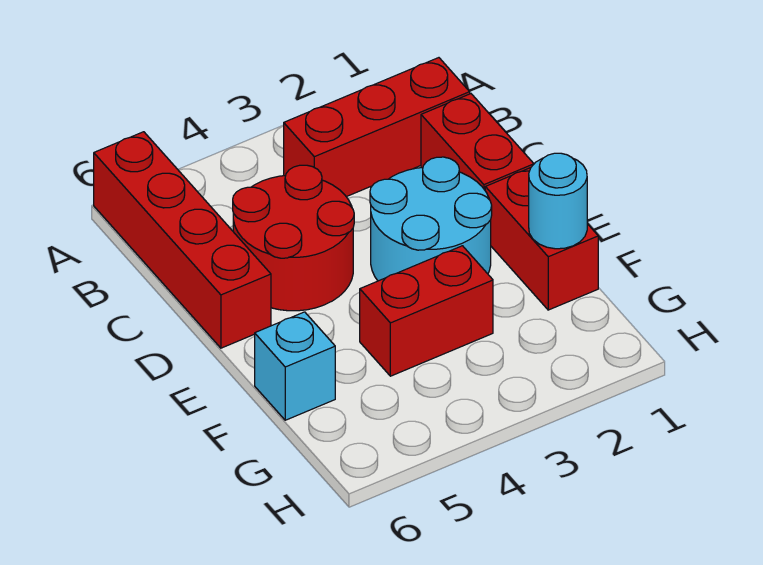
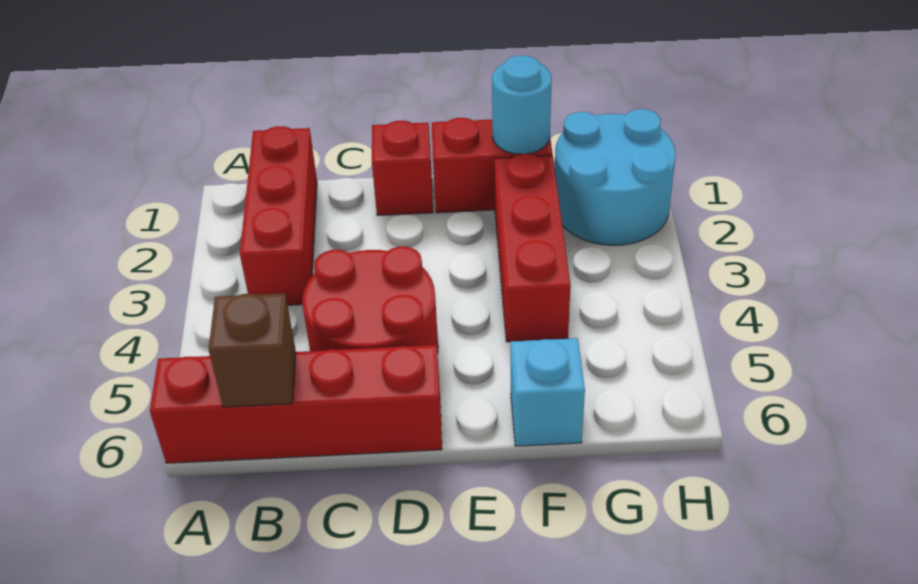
none -> brown 1x1 brick [208,293,296,407]
red 1x2 brick [421,94,534,190] -> red 1x1 brick [372,121,433,216]
cyan 2x2 round brick [370,157,492,281] -> cyan 2x2 round brick moved to [555,109,676,245]
red 1x2 brick [360,246,493,376] -> red 1x3 brick [494,154,571,342]

